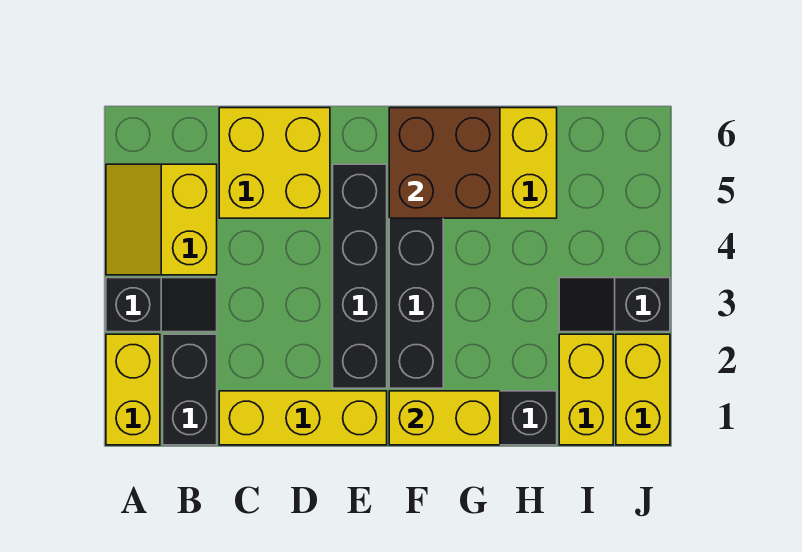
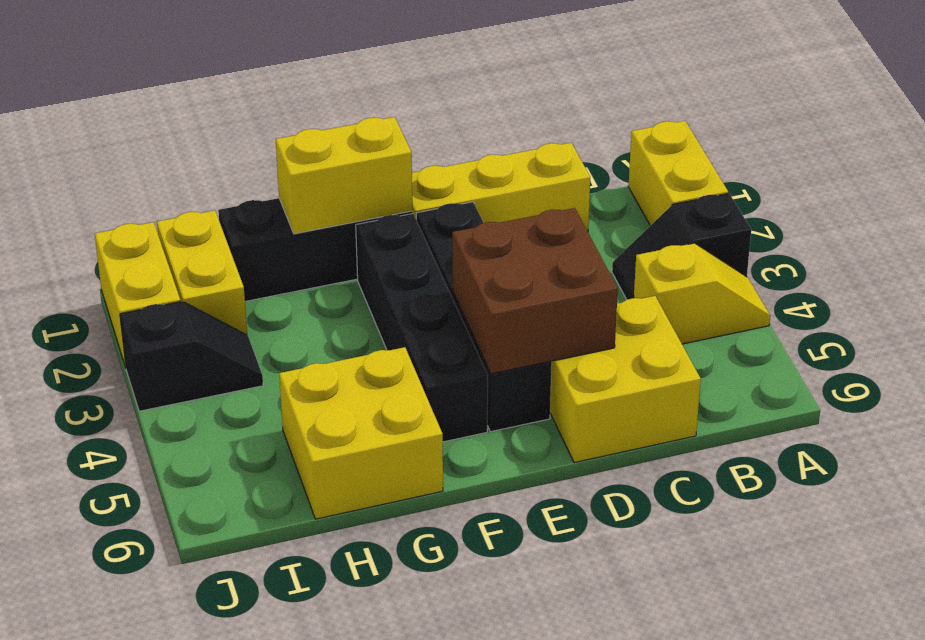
yellow 2x2 slope [106,164,217,275] -> yellow 1x2 slope [634,243,770,344]
black 1x2 brick [163,334,217,445] -> none
brown 2x2 brick [389,108,500,218] -> brown 2x2 brick moved to [452,208,618,374]

